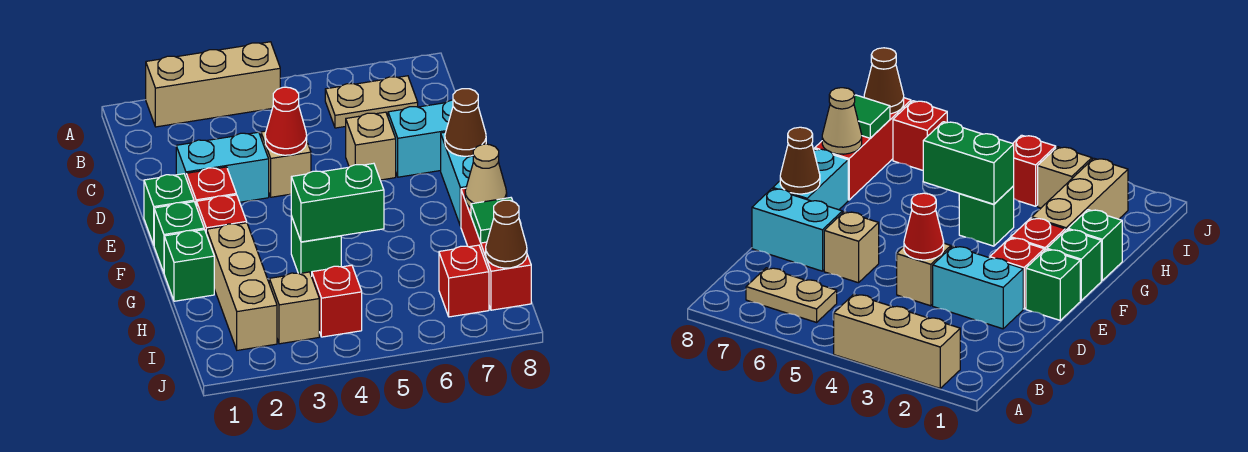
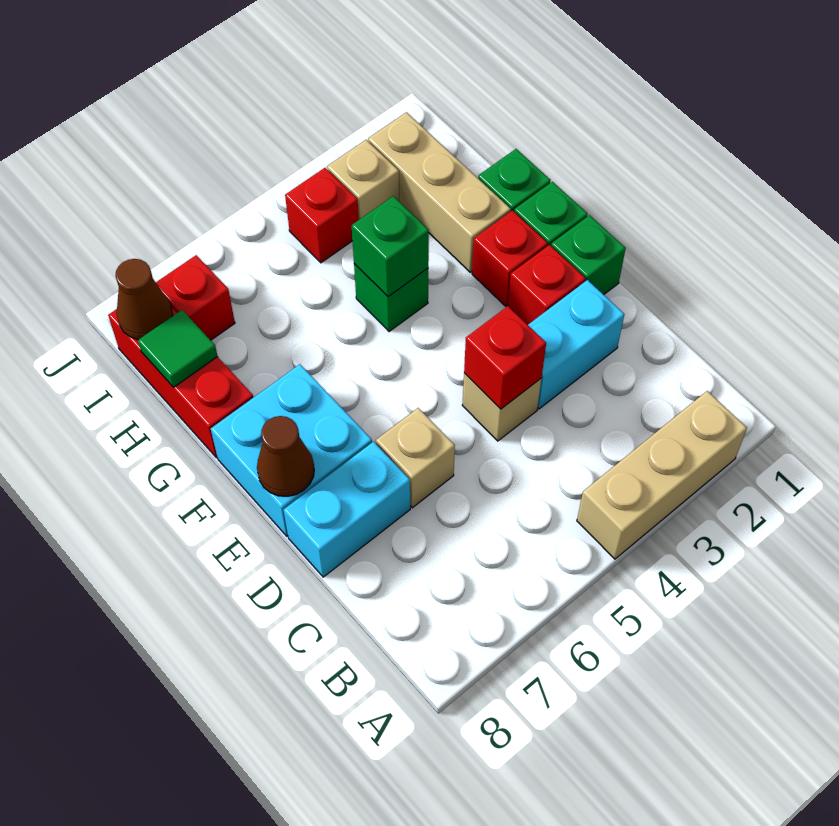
tan 1x2 plate [325,76,418,128] -> none
red 1x1 cone [265,87,307,155] -> red 1x1 brick [464,306,546,409]
cyan 1x2 brick [441,132,487,226] -> cyan 2x2 brick [211,364,372,536]
green 1x2 brick [291,163,384,242] -> green 1x1 brick [352,196,429,297]
tan 1x1 cone [465,144,507,208] -> none

